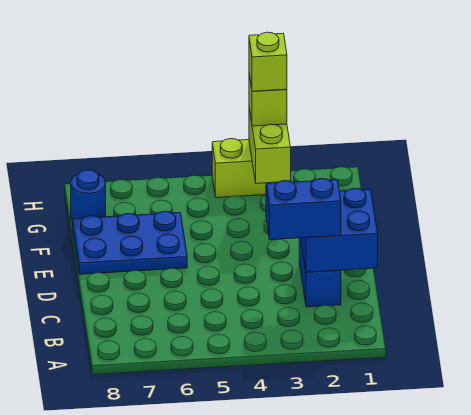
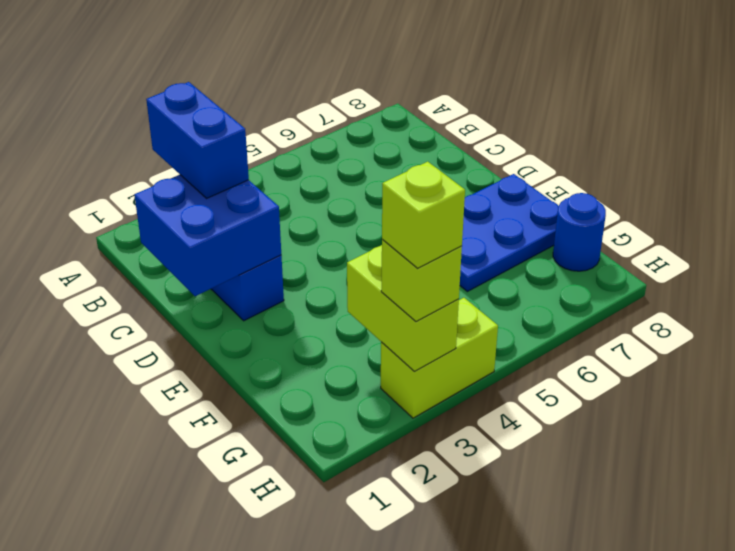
blue 1x2 brick [266,178,341,240] -> blue 1x2 brick turned to [146,82,249,198]

